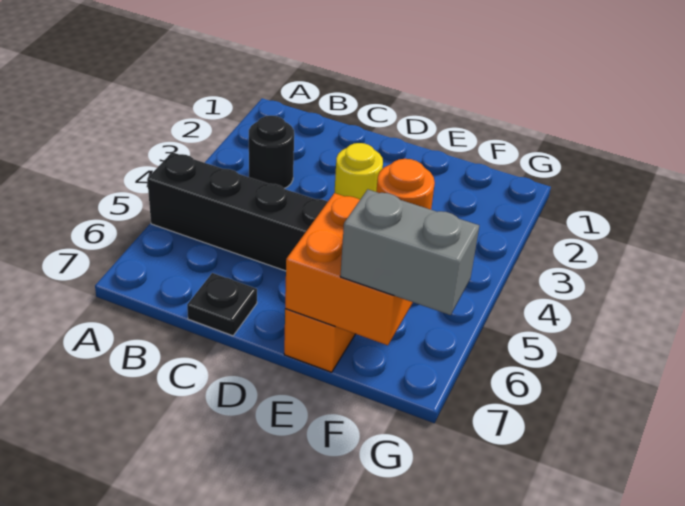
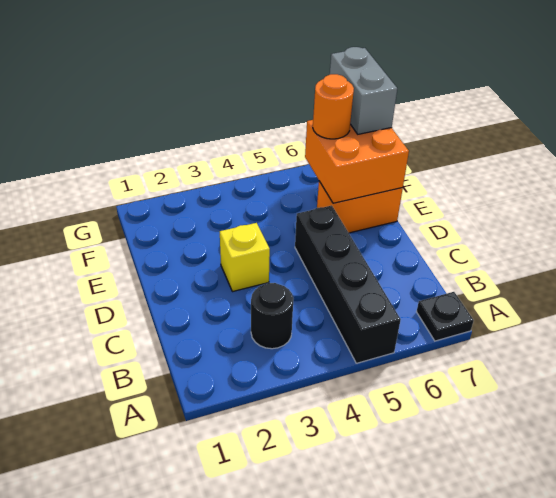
black 1x1 plate [187,273,257,336] -> black 1x1 plate moved to [417,292,474,341]
yellow 1x1 round brick [335,143,383,199] -> yellow 1x1 brick [220,223,270,292]

